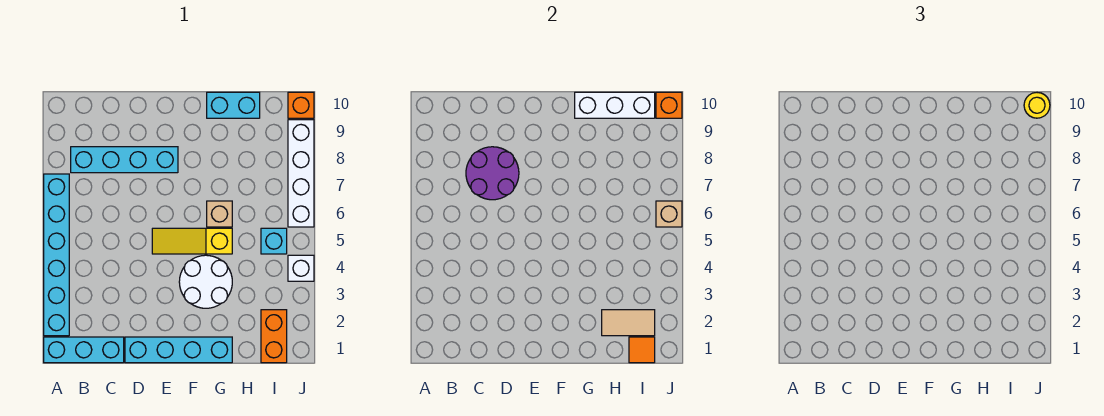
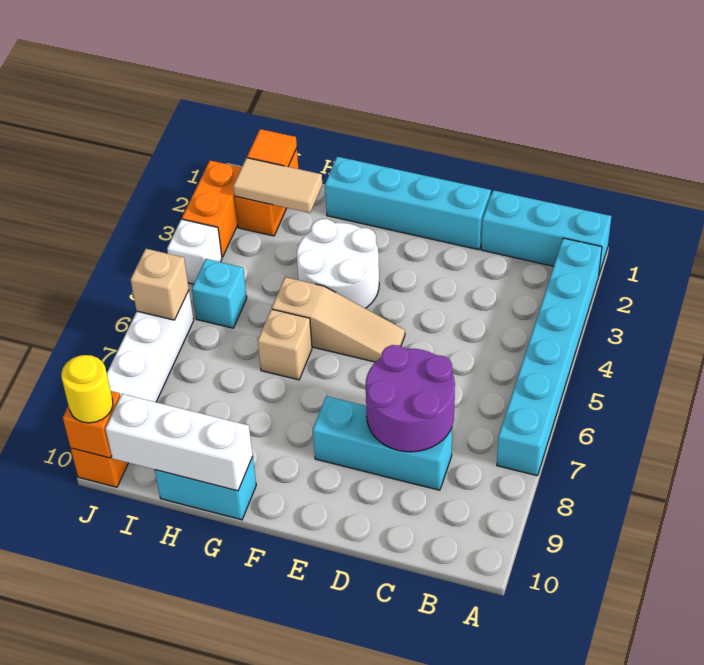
cyan 1x4 brick [71,147,178,173] -> cyan 1x3 brick [313,396,452,490]
yellow 1x3 slope [152,228,232,254] -> tan 1x3 slope [272,277,405,362]
none -> orange 1x2 brick [182,160,242,257]

